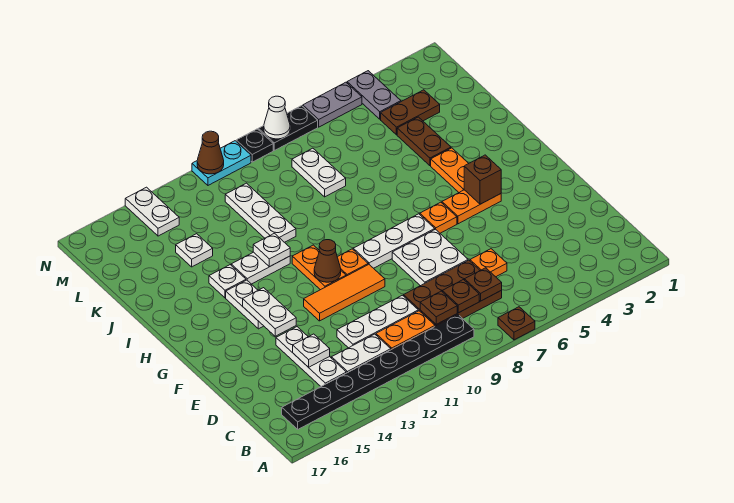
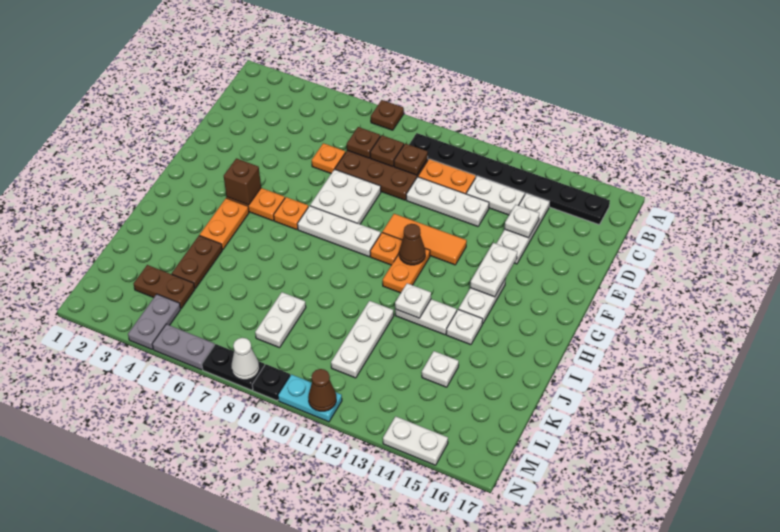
white 1x2 plate [125,187,179,236] -> white 1x2 plate turned to [383,416,448,465]

